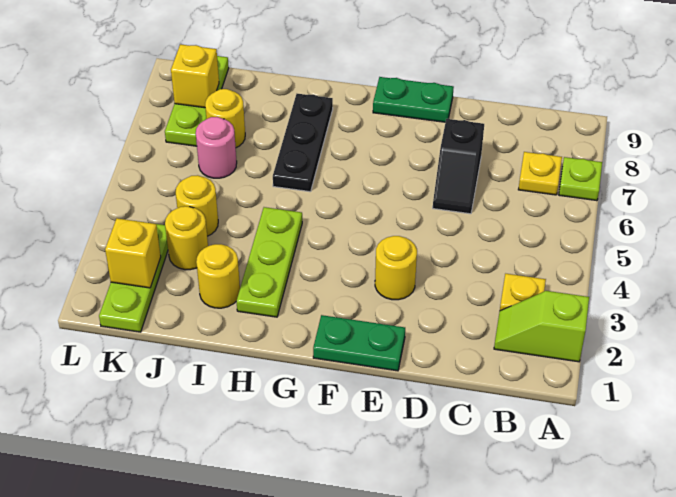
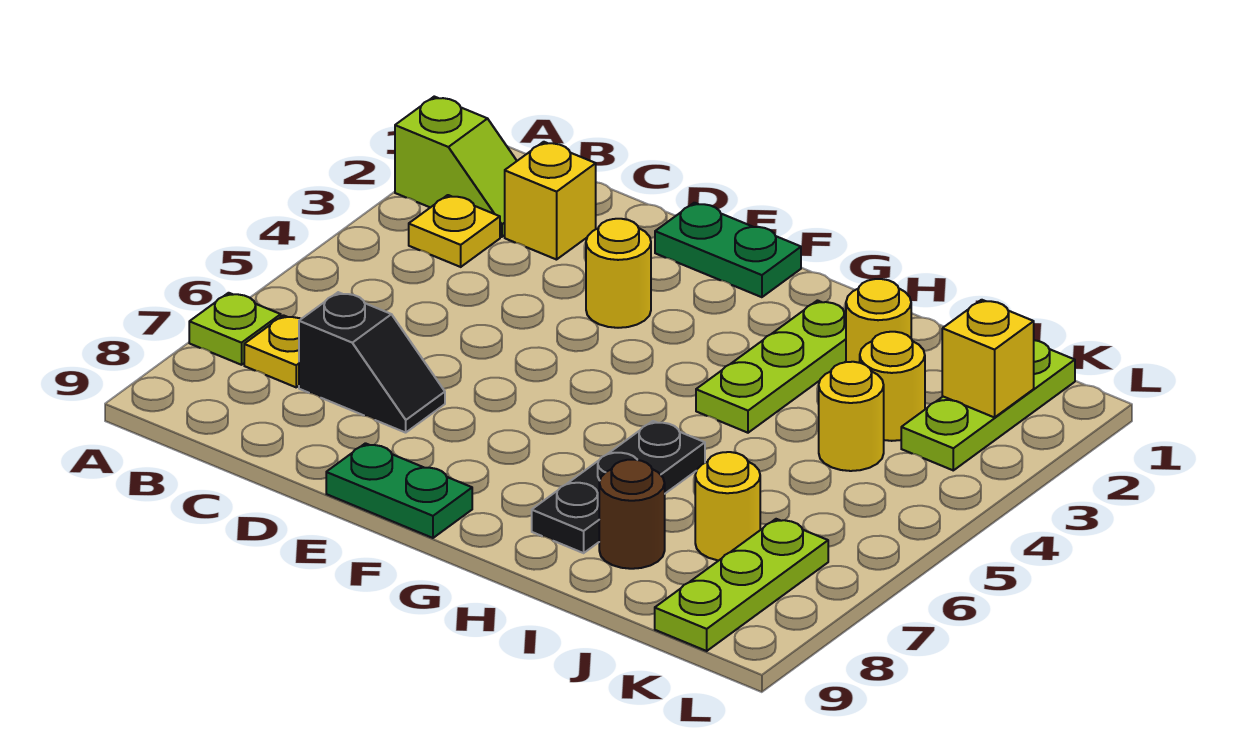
black 1x2 slope [433,119,484,214] -> black 1x2 slope turned to [299,292,445,433]
none -> brown 1x1 round brick [599,460,665,569]
pink 1x1 round brick [196,117,237,178] -> none
yellow 1x1 brick [171,44,219,108] -> yellow 1x1 brick moved to [505,142,596,260]

